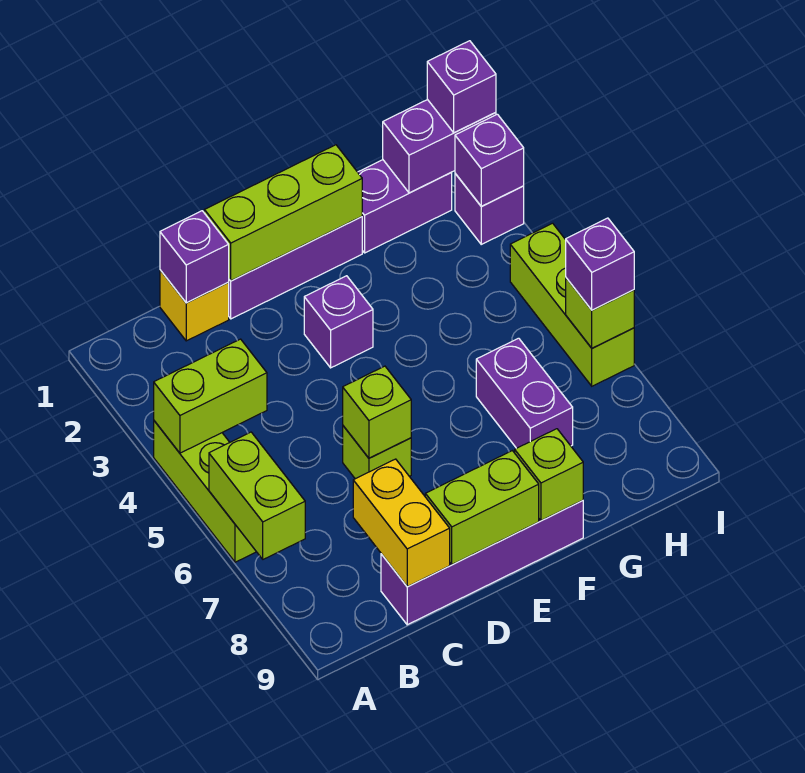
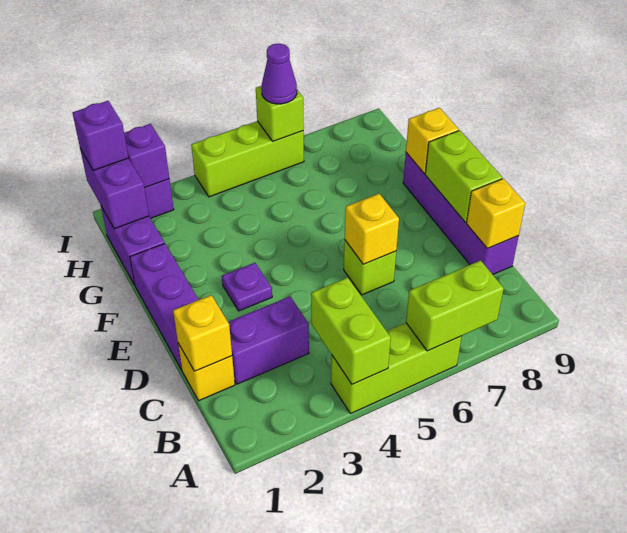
purple 1x1 brick [160,211,229,303] -> yellow 1x1 brick [173,295,232,371]
yellow 1x2 brick [353,459,450,587] -> yellow 1x1 brick [467,179,525,249]
lime 1x3 brick [204,145,362,281] -> none
lime 1x1 brick [343,366,411,458] -> yellow 1x1 brick [345,194,399,264]
purple 1x1 brick [304,276,373,368] -> purple 1x1 plate [222,263,272,311]
lime 1x1 brick [515,429,583,521] -> yellow 1x1 brick [406,108,459,174]
purple 1x2 brick [476,338,573,448] -> purple 1x2 brick moved to [228,297,309,384]
purple 1x1 brick [566,218,634,310] -> purple 1x1 cone [261,43,297,104]

